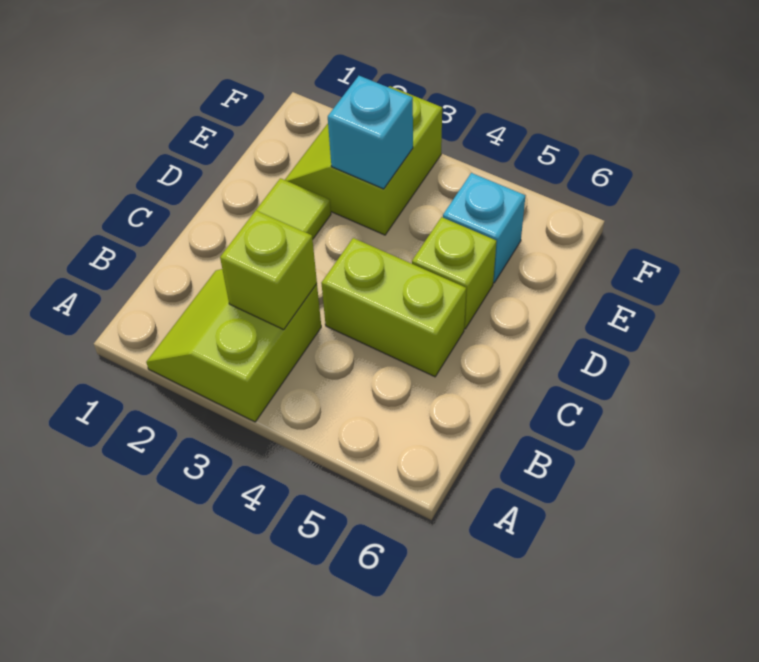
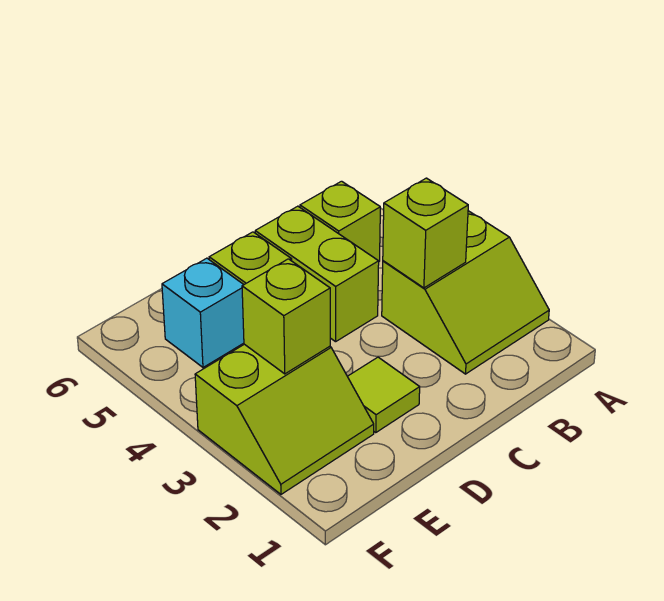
none -> lime 1x1 brick [300,181,380,261]
cyan 1x1 brick [328,76,413,189] -> lime 1x1 brick [242,259,330,374]

